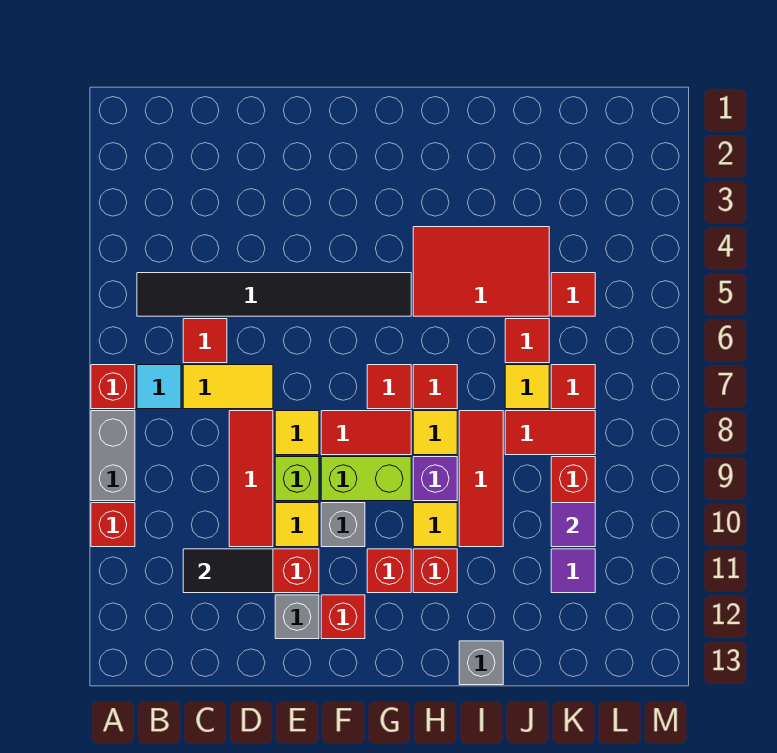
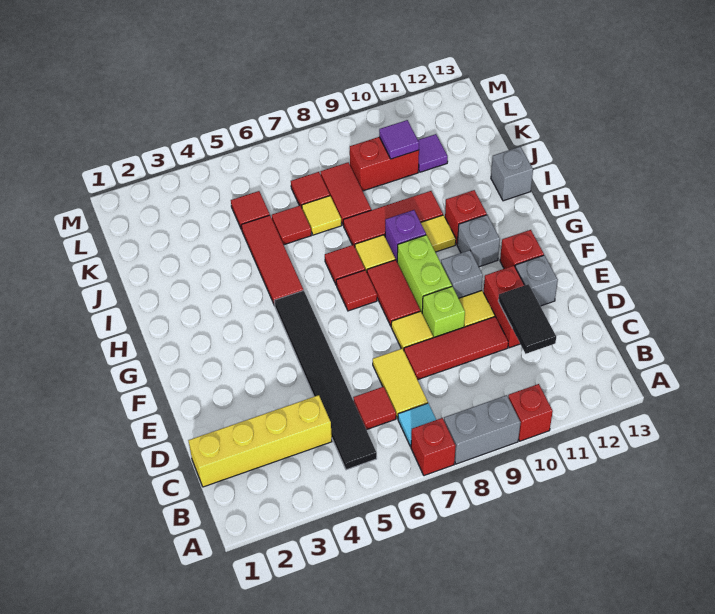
none -> yellow 1x4 brick [188,395,332,487]
red 1x1 brick [367,549,411,593] -> grey 1x1 brick [457,215,500,267]
red 2x3 tile [413,227,549,316] -> red 1x3 tile [241,215,303,306]

